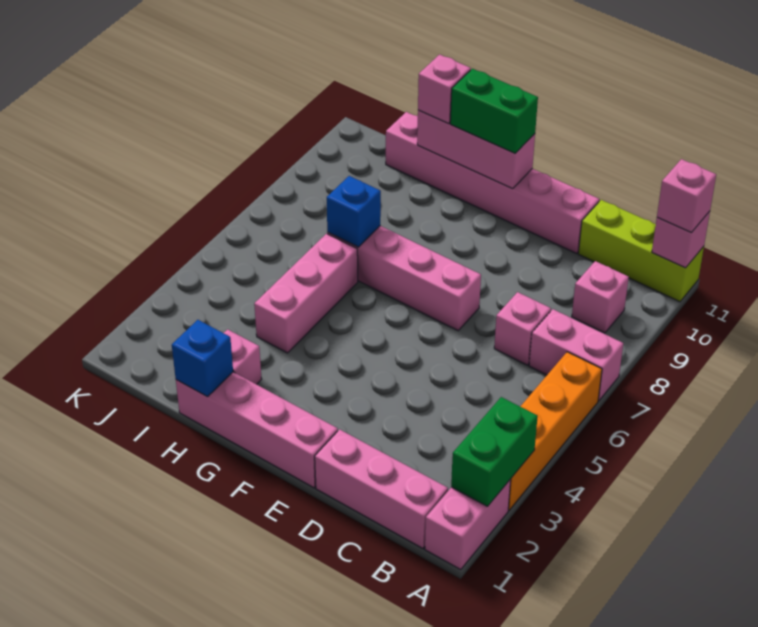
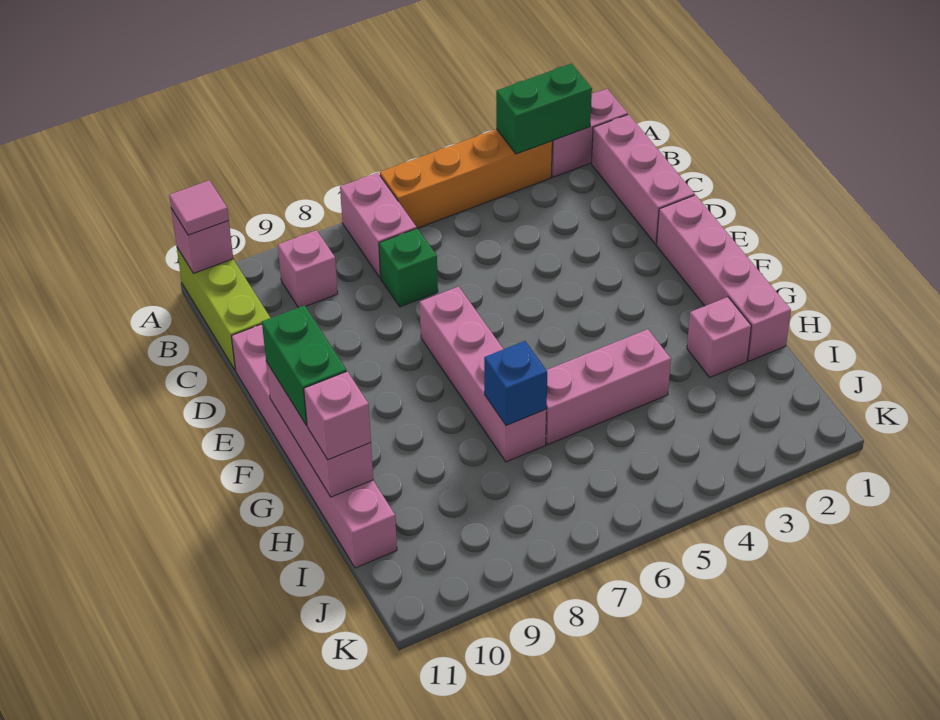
pink 1x1 brick [657,159,716,232] -> pink 1x1 tile [169,180,229,235]
pink 1x1 brick [494,292,551,365] -> green 1x1 brick [379,228,438,307]
blue 1x1 brick [172,320,233,397] -> none

